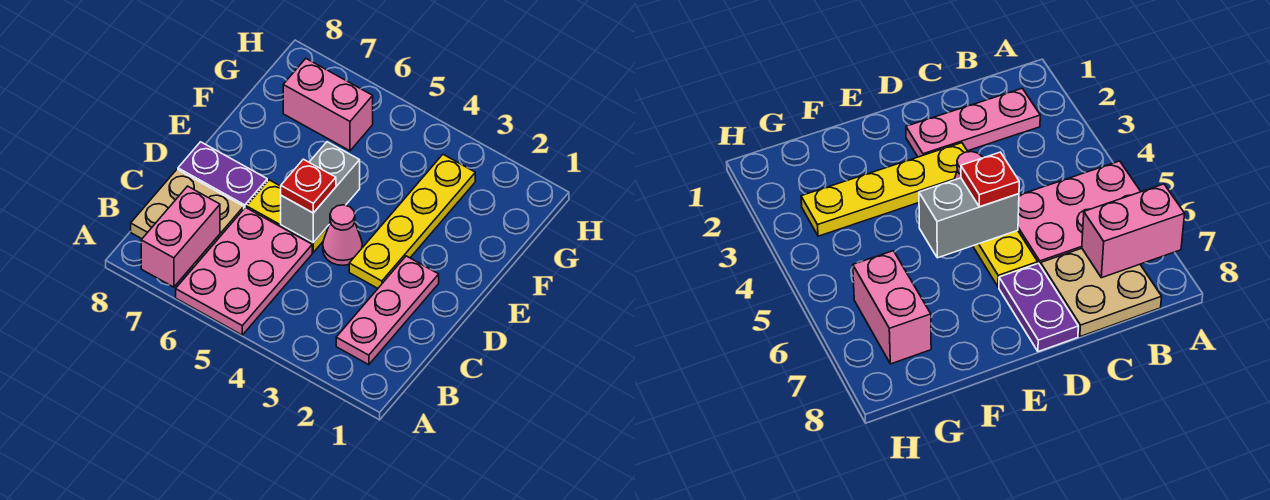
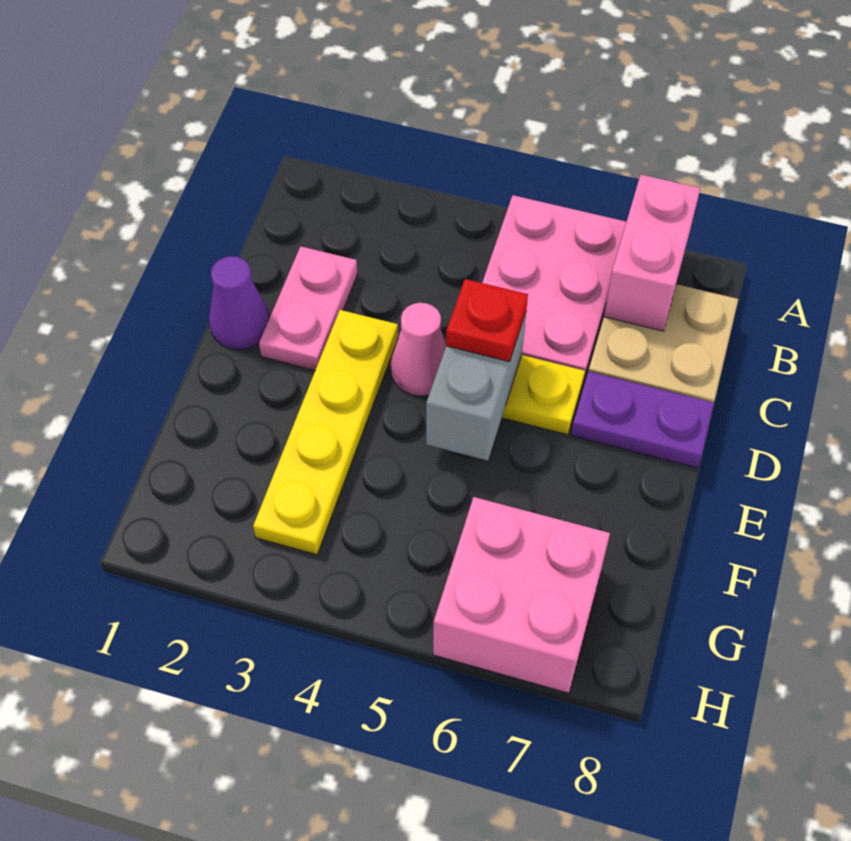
pink 1x3 plate [336,256,439,365] -> pink 1x2 plate [259,246,358,370]
none -> purple 1x1 cone [209,256,269,350]
pink 1x2 brick [283,59,373,151] -> pink 2x2 brick [433,497,610,693]

